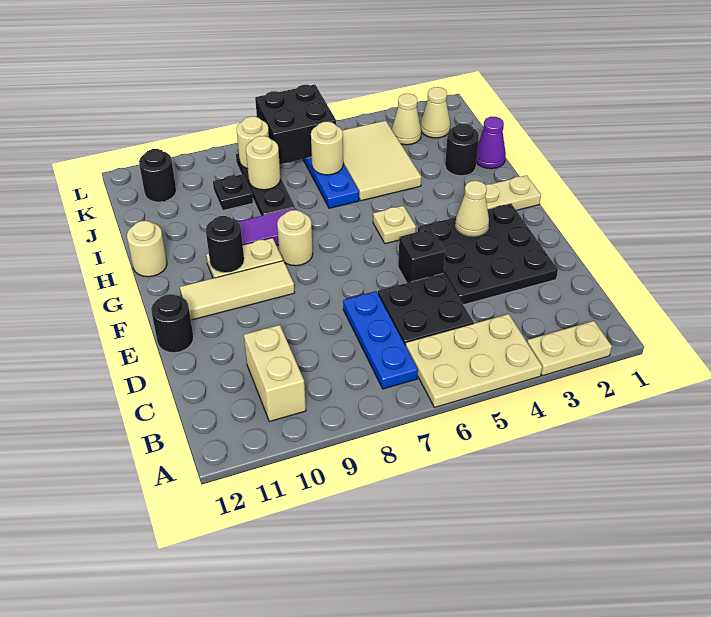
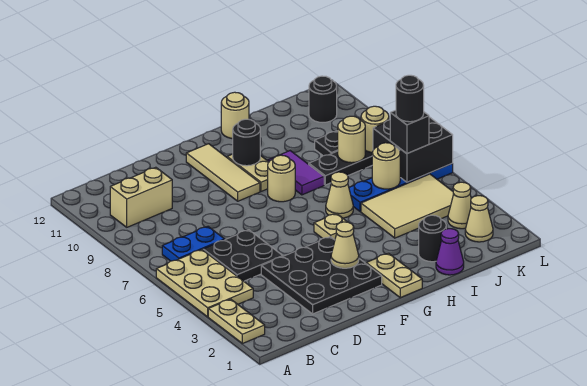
blue 1x3 plate [343,291,418,389] -> blue 1x2 plate [162,227,225,261]
black 1x1 brick [398,229,445,283] -> black 1x1 brick moved to [390,110,429,153]
black 1x1 round brick [151,294,193,353] -> black 1x1 round brick moved to [396,75,424,122]
none -> tan 1x1 cone [326,172,353,218]

